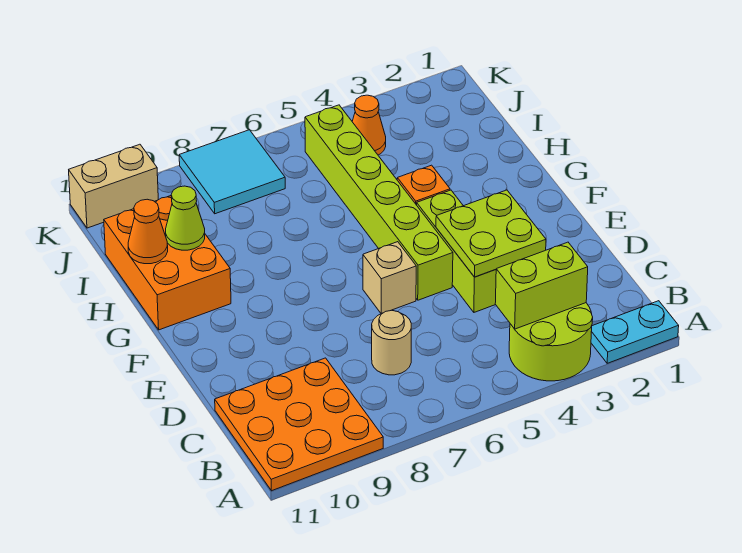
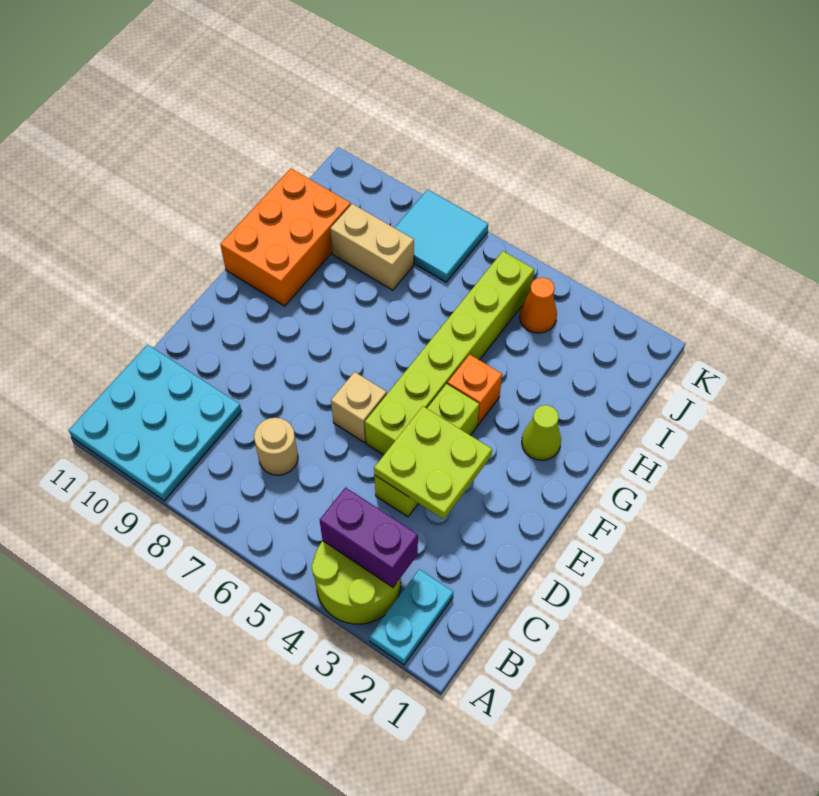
cyan 1x2 plate [591,301,679,363] -> cyan 1x2 plate turned to [369,569,453,665]
orange 3x3 plate [215,358,383,491] -> cyan 3x3 plate [69,345,242,501]
lime 1x2 brick [495,242,588,329] -> purple 1x2 brick [320,487,418,587]
lime 1x1 cone [166,186,205,250] -> lime 1x1 cone moved to [522,405,561,460]
orange 1x1 cone [128,199,168,264] -> none
tan 1x2 brick [69,144,158,228] -> tan 1x2 brick moved to [330,204,414,290]

